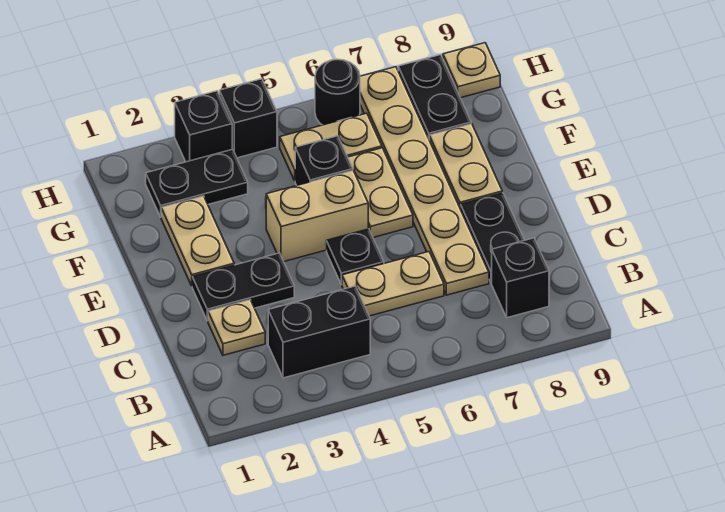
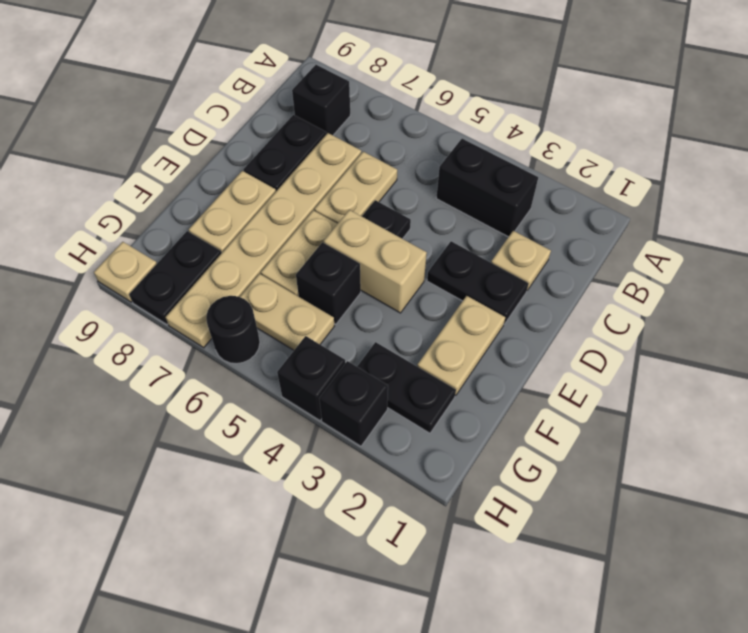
tan 1x2 plate [342,252,444,316] -> tan 1x2 plate turned to [315,152,397,224]

